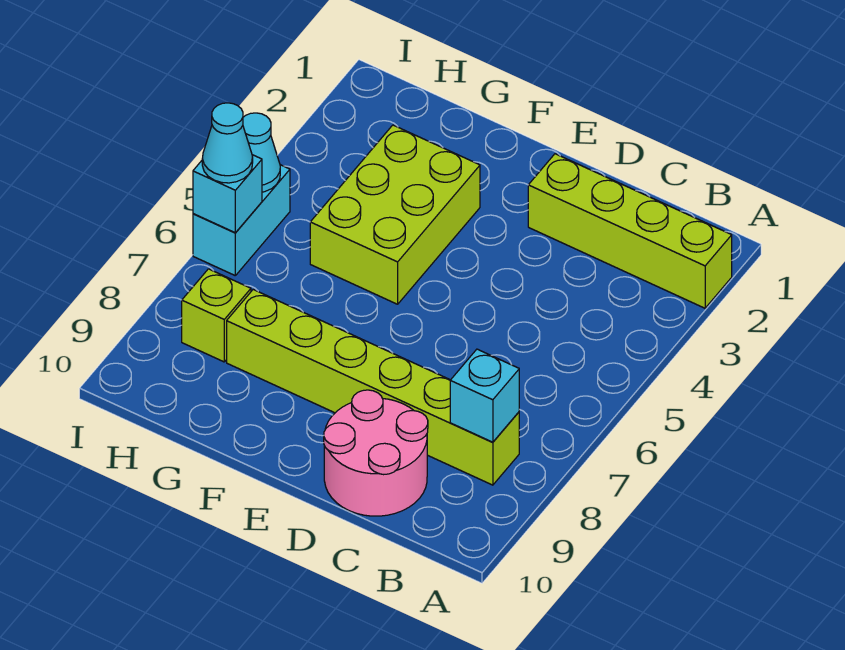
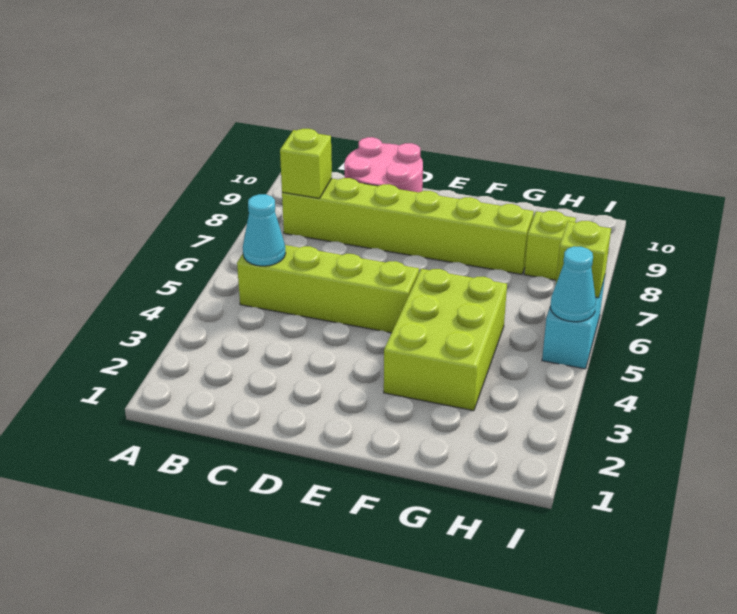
lime 1x4 brick [528,154,732,308] -> lime 1x4 brick moved to [237,245,419,333]
cyan 1x1 brick [450,349,519,442] -> lime 1x1 brick [280,129,332,198]
cyan 1x1 brick [193,155,262,233] -> lime 1x1 brick [556,221,611,298]
cyan 1x1 cone [202,103,253,183] -> cyan 1x1 cone moved to [243,194,286,266]

